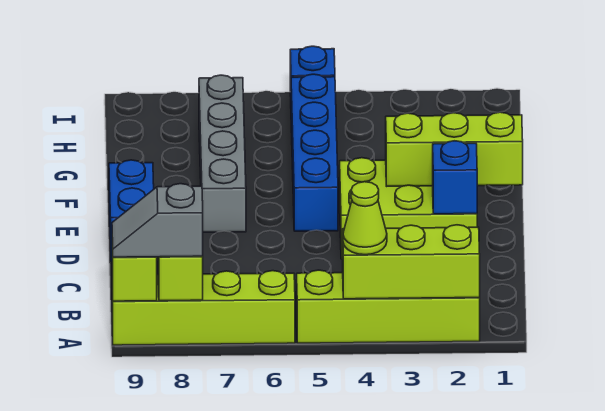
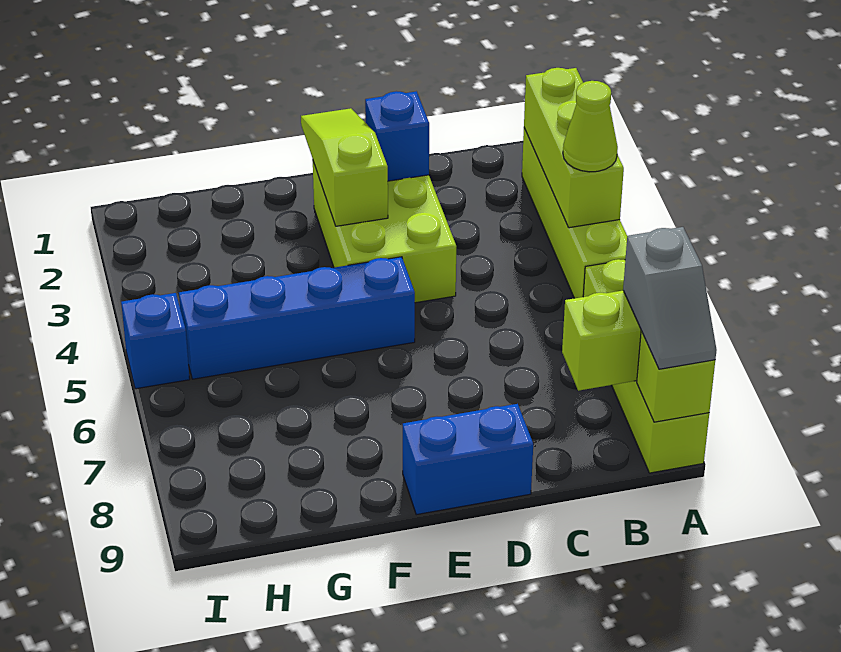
lime 1x3 brick [386,112,523,186] -> lime 1x3 slope [301,108,388,226]
grey 1x4 brick [199,75,246,232] -> none

